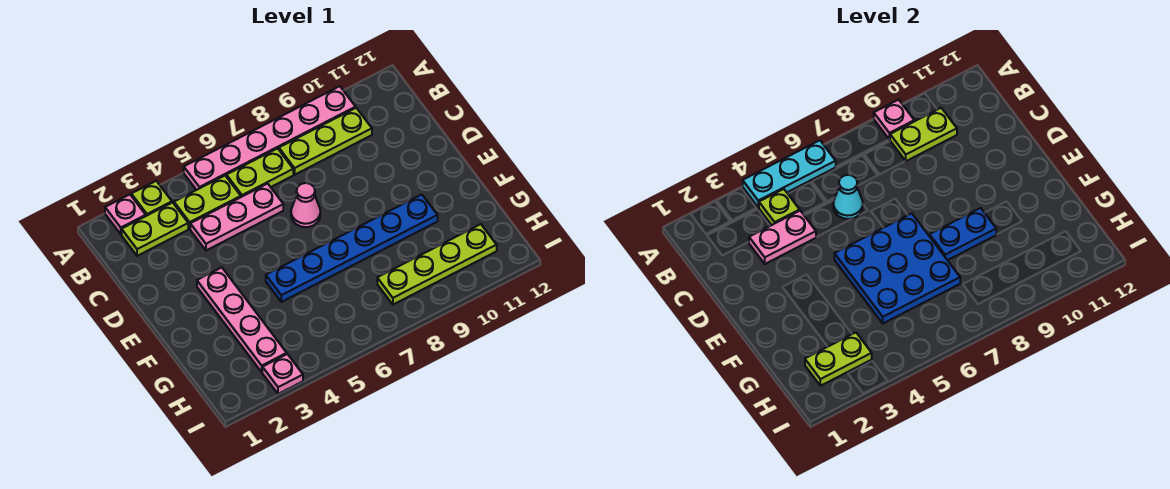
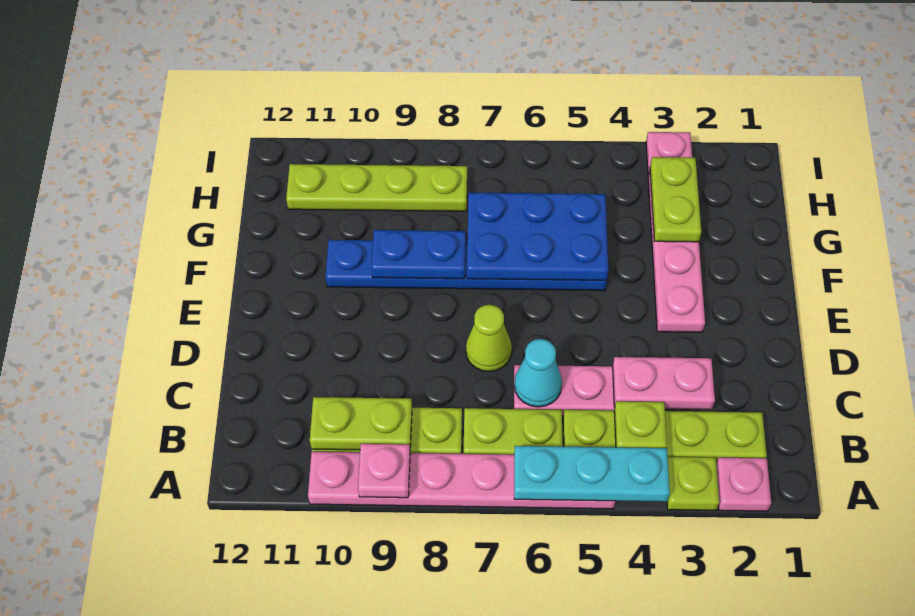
pink 1x1 cone [291,183,320,227] -> lime 1x1 cone [466,305,512,372]
blue 3x3 plate [834,213,960,323] -> blue 2x3 plate [467,192,608,280]
lime 1x2 plate [805,333,872,386] -> lime 1x2 plate turned to [650,157,701,242]

